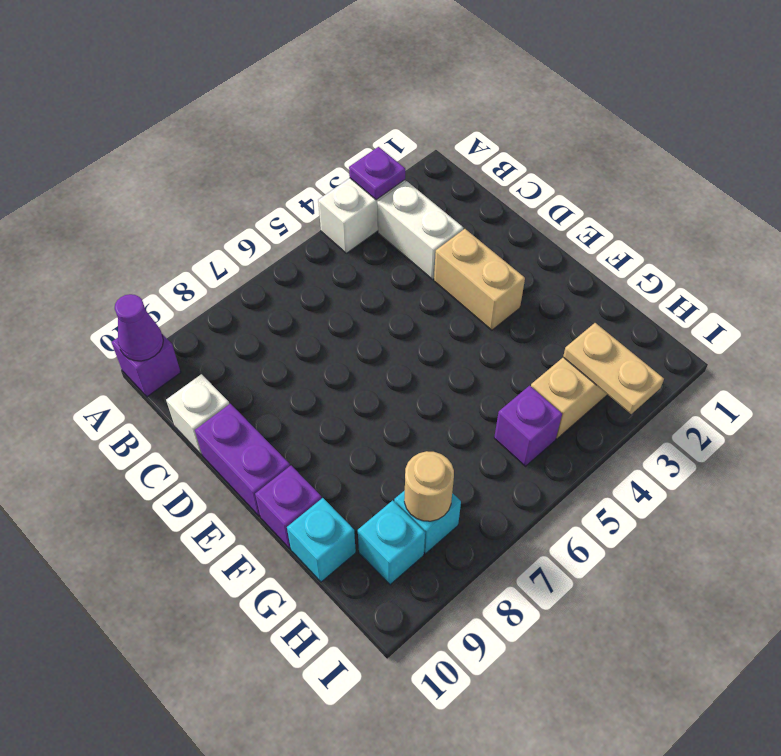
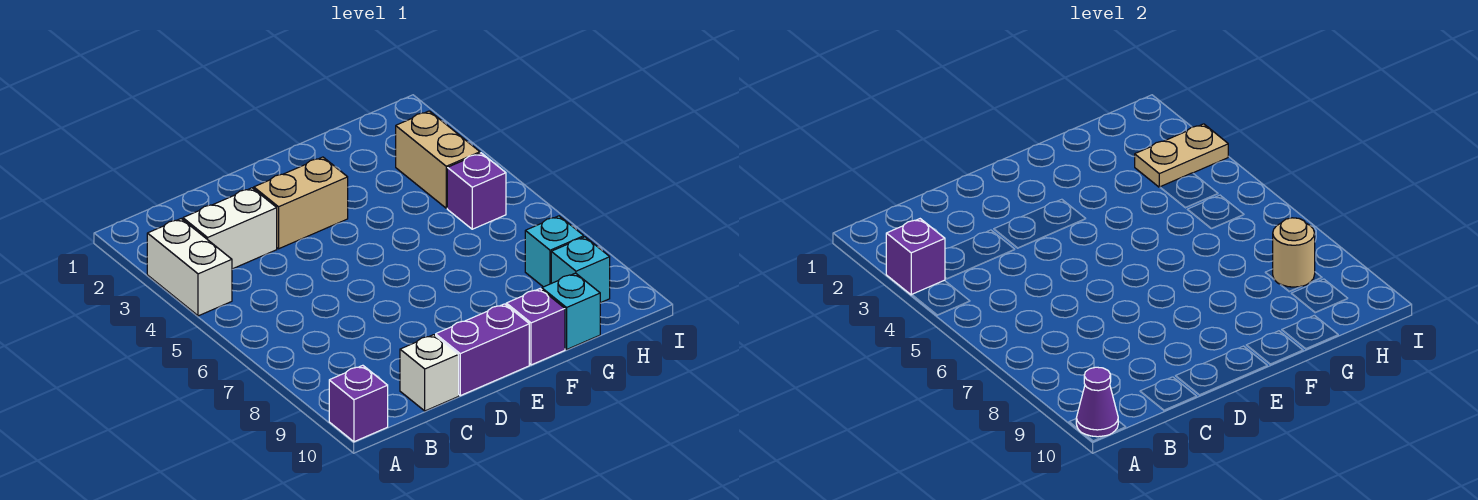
purple 1x1 plate [349,147,405,200] -> purple 1x1 brick [886,219,945,295]

